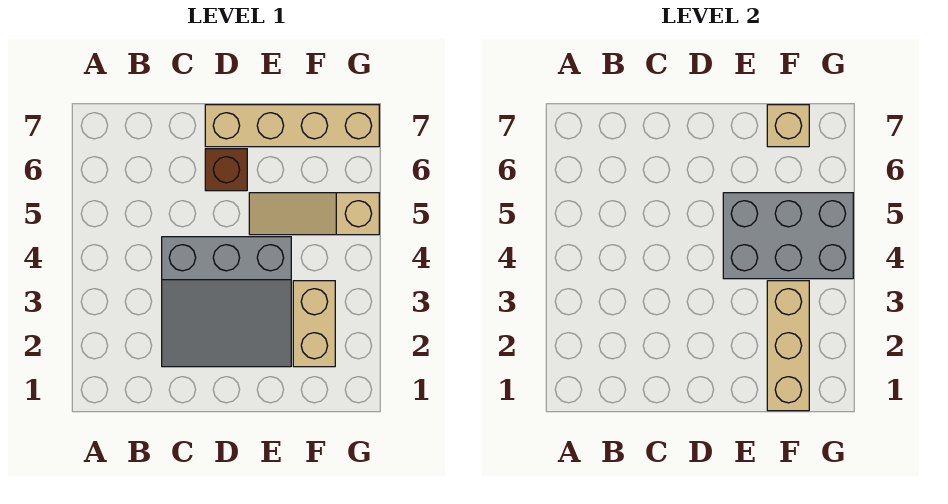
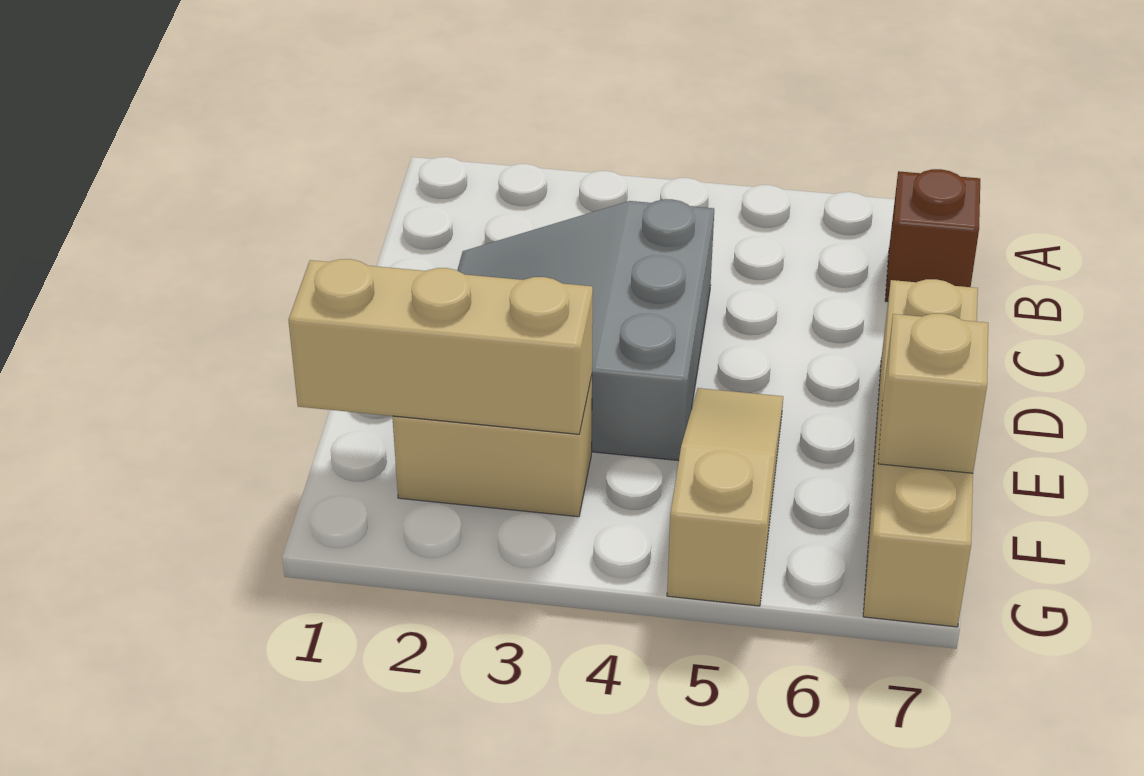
brown 1x1 brick [205,149,247,191] -> brown 1x1 brick moved to [885,169,980,302]
grey 2x3 brick [723,193,853,279] -> none

